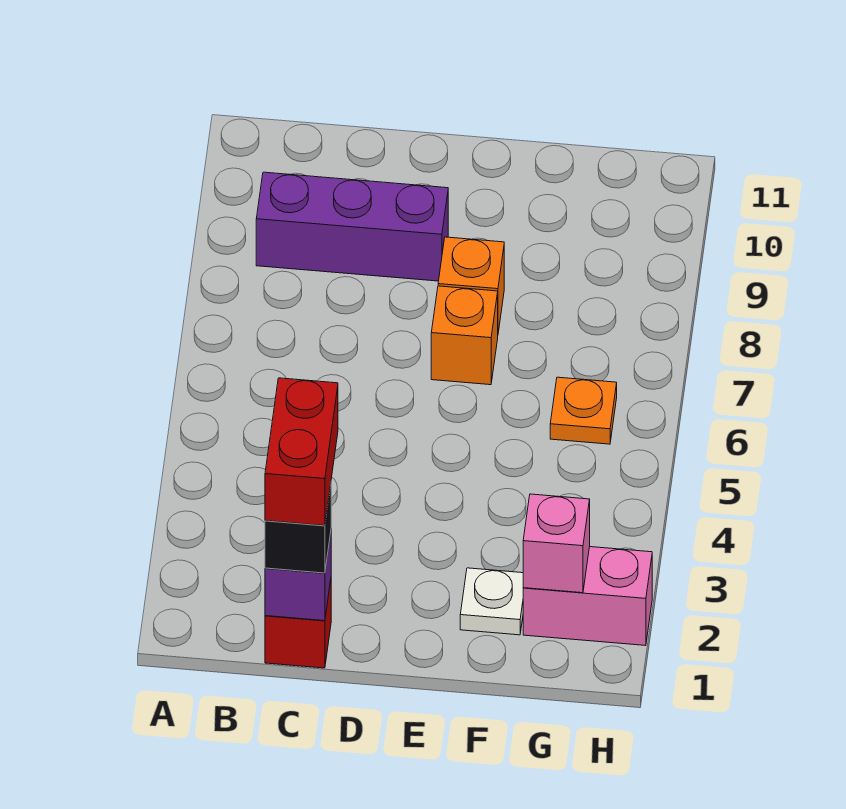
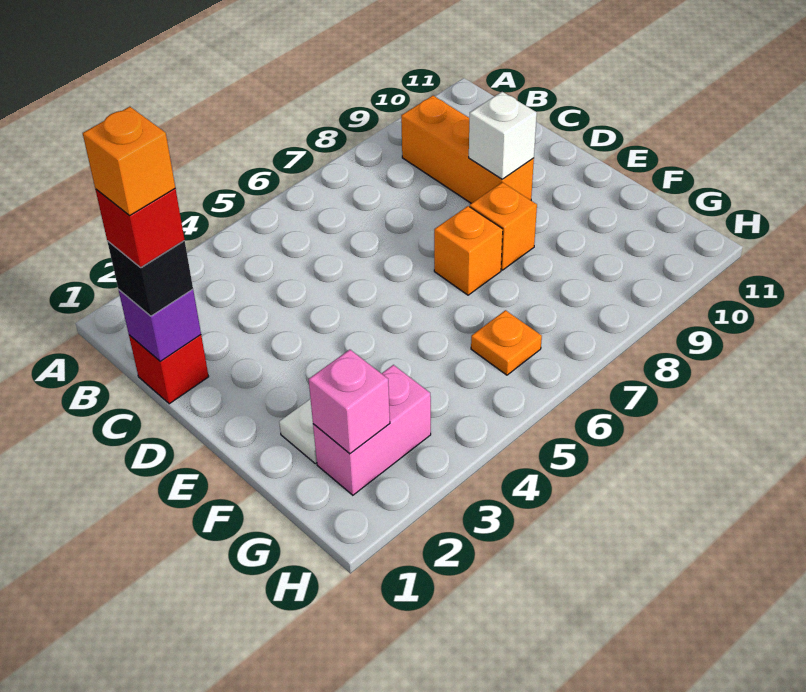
purple 1x3 brick [256,172,448,281] -> orange 1x3 brick [401,96,534,203]
red 1x2 brick [265,378,338,526] -> red 1x1 brick [95,189,185,267]
none -> orange 1x1 brick [83,107,175,216]
none -> white 1x1 brick [469,92,537,179]
pink 1x2 brick [523,547,652,646] -> pink 1x2 brick turned to [313,365,431,495]

